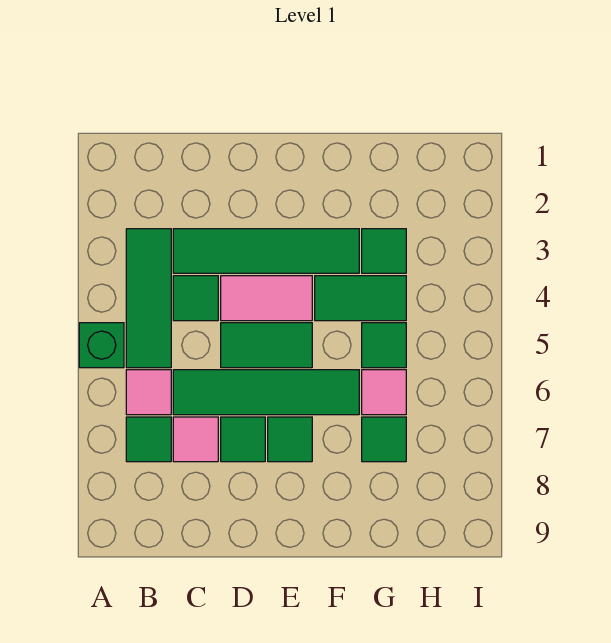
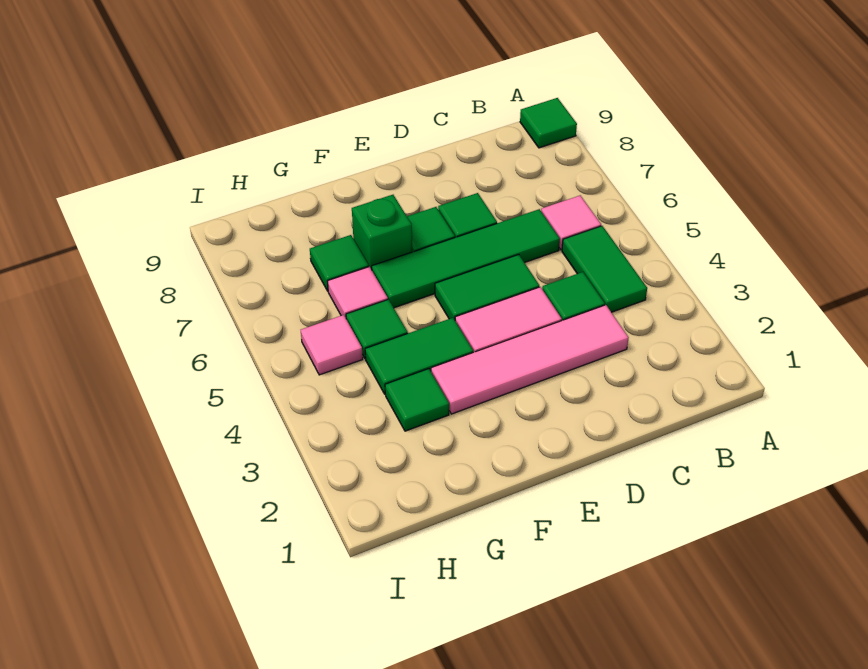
green 1x1 brick [79,323,124,368] -> green 1x1 brick moved to [352,195,412,270]
green 1x3 tile [126,229,171,368] -> green 1x2 tile [562,226,647,312]
green 1x1 tile [126,417,171,462] -> green 1x1 tile moved to [520,98,577,148]
green 1x4 tile [173,229,359,273] -> pink 1x4 tile [431,305,629,414]
pink 1x1 tile [173,417,218,462] -> pink 1x1 tile moved to [301,315,363,375]

